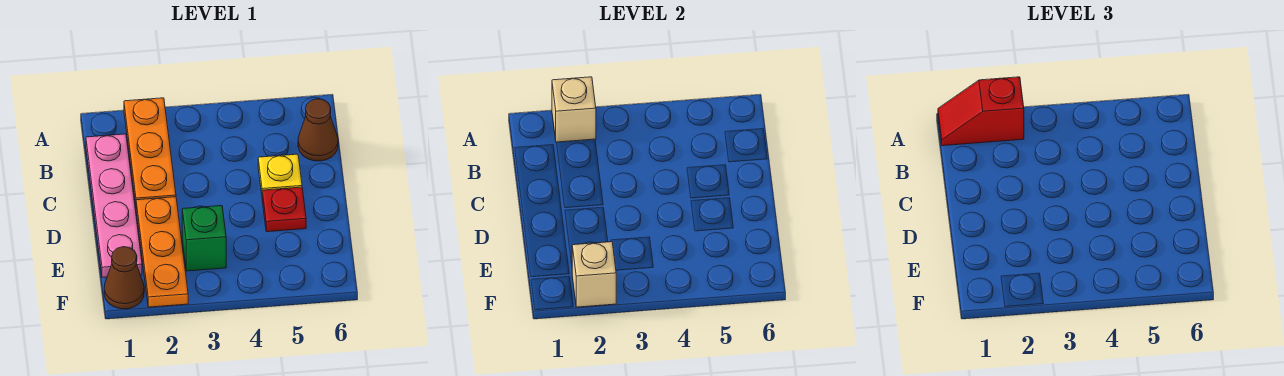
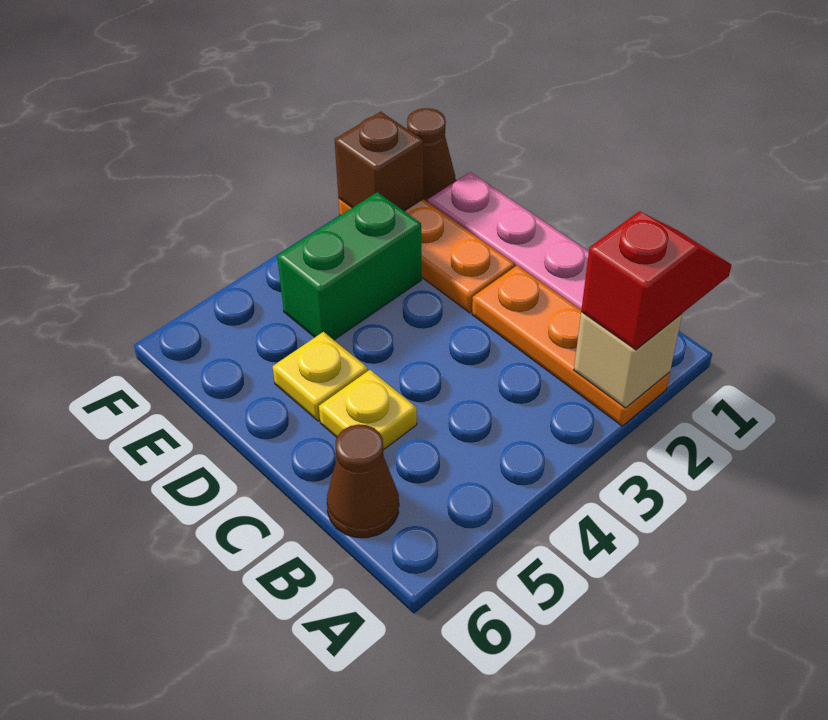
red 1x1 plate [262,187,306,232] -> yellow 1x1 plate [273,332,368,421]
green 1x1 brick [182,206,226,271] -> green 1x2 brick [277,192,421,340]
tan 1x1 brick [572,242,616,307] -> brown 1x1 brick [335,112,423,211]

